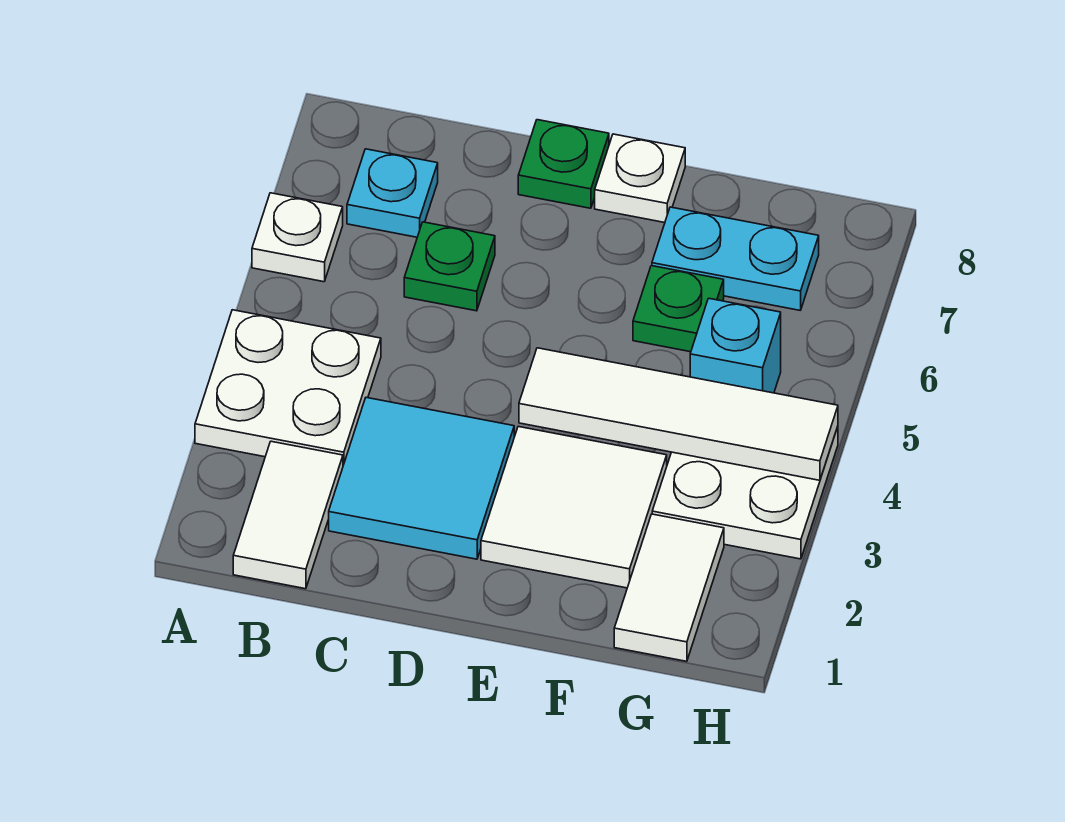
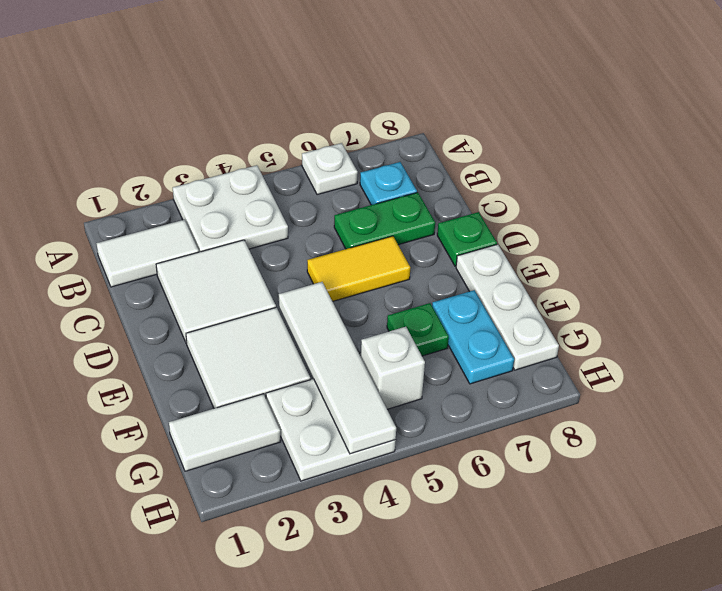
cyan 2x2 tile [329,398,514,559] -> white 2x2 tile [156,240,276,343]
green 1x1 plate [404,222,495,311] -> green 1x2 plate [334,192,435,249]
none -> yellow 1x2 tile [307,236,410,301]
white 1x1 plate [595,134,685,223] -> white 1x3 plate [456,244,559,370]
cyan 1x1 brick [690,298,781,393] -> white 1x1 brick [361,327,425,409]

